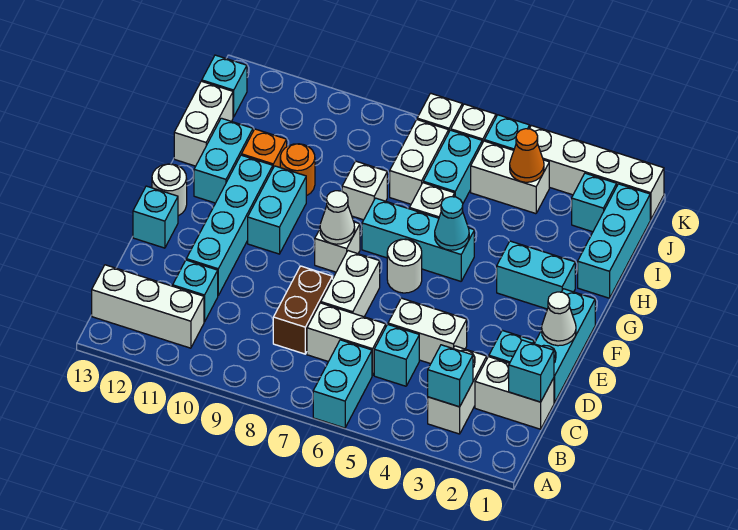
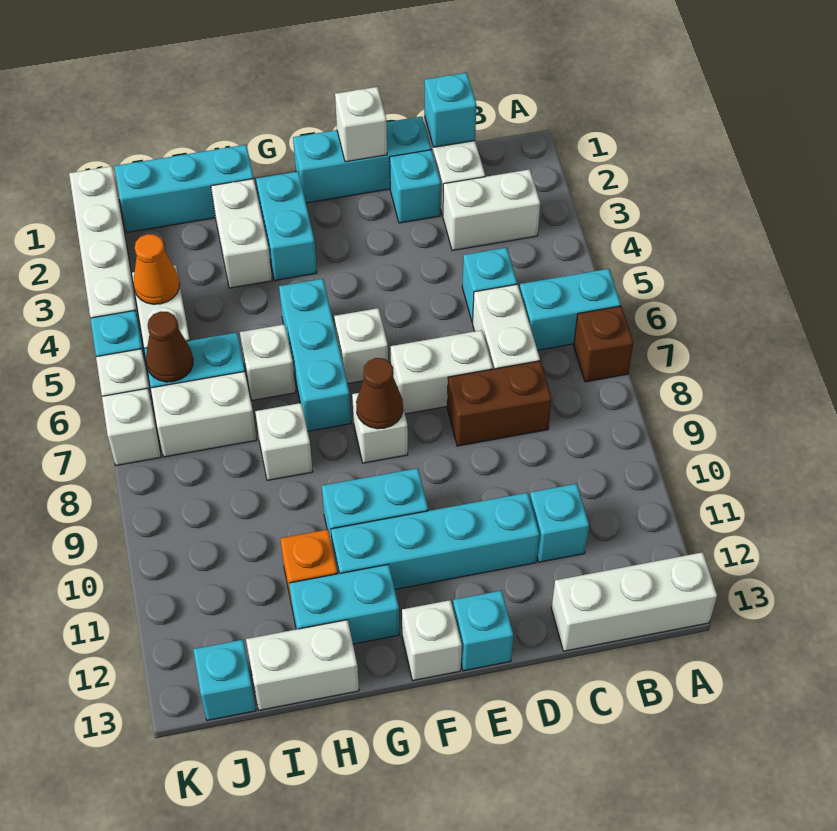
none -> brown 1x1 brick [574,306,634,382]
cyan 1x1 brick [428,345,473,407] -> none
white 1x3 brick [92,265,204,348] -> white 1x3 brick turned to [551,552,717,651]
white 1x2 brick [388,298,467,364] -> white 1x2 brick moved to [211,179,272,288]
white 1x1 cone [542,292,576,346] -> white 1x1 brick [335,87,387,162]
white 1x1 round brick [387,239,422,293] -> white 1x1 brick [334,308,388,384]
white 1x1 cone [320,191,355,244] -> brown 1x1 cone [356,358,403,429]
white 1x1 round brick [152,164,187,216] -> white 1x1 brick [402,600,462,680]
cyan 1x1 cone [435,197,469,250] -> none
orange 1x1 round brick [280,144,315,196] -> none
cyan 1x1 brick [572,173,617,232] -> none
none -> brown 1x1 cone [146,311,193,382]

